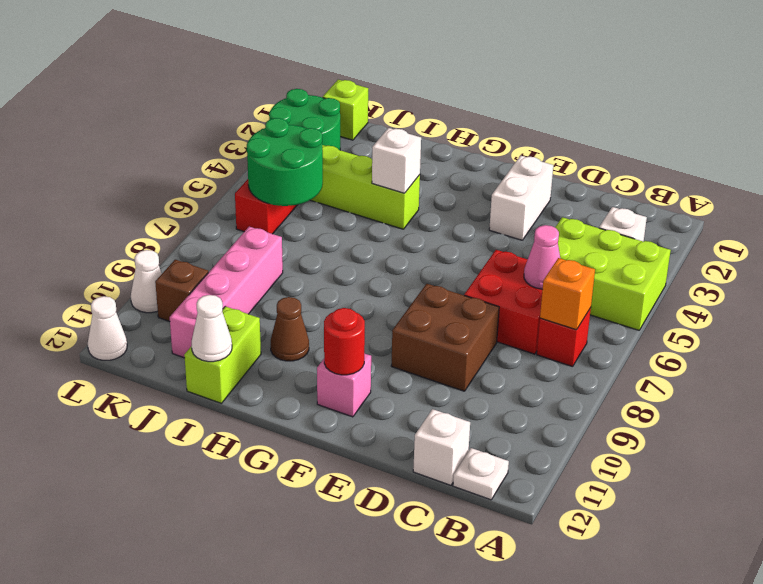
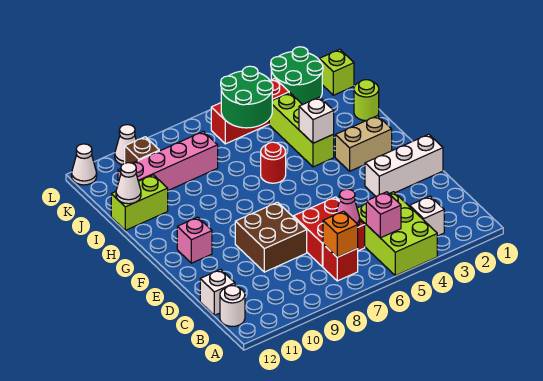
none -> pink 1x1 brick [366,192,401,238]
white 1x1 plate [453,448,509,500] -> white 1x1 round brick [220,286,245,326]
white 1x2 brick [489,156,553,240] -> white 1x3 brick [365,134,443,197]
red 1x1 round brick [324,308,365,375] -> red 1x1 round brick moved to [261,142,286,183]
none -> tan 1x2 brick [335,116,392,171]
brown 1x1 cone [271,297,309,361] -> none
none -> lime 1x1 round brick [354,80,379,121]

